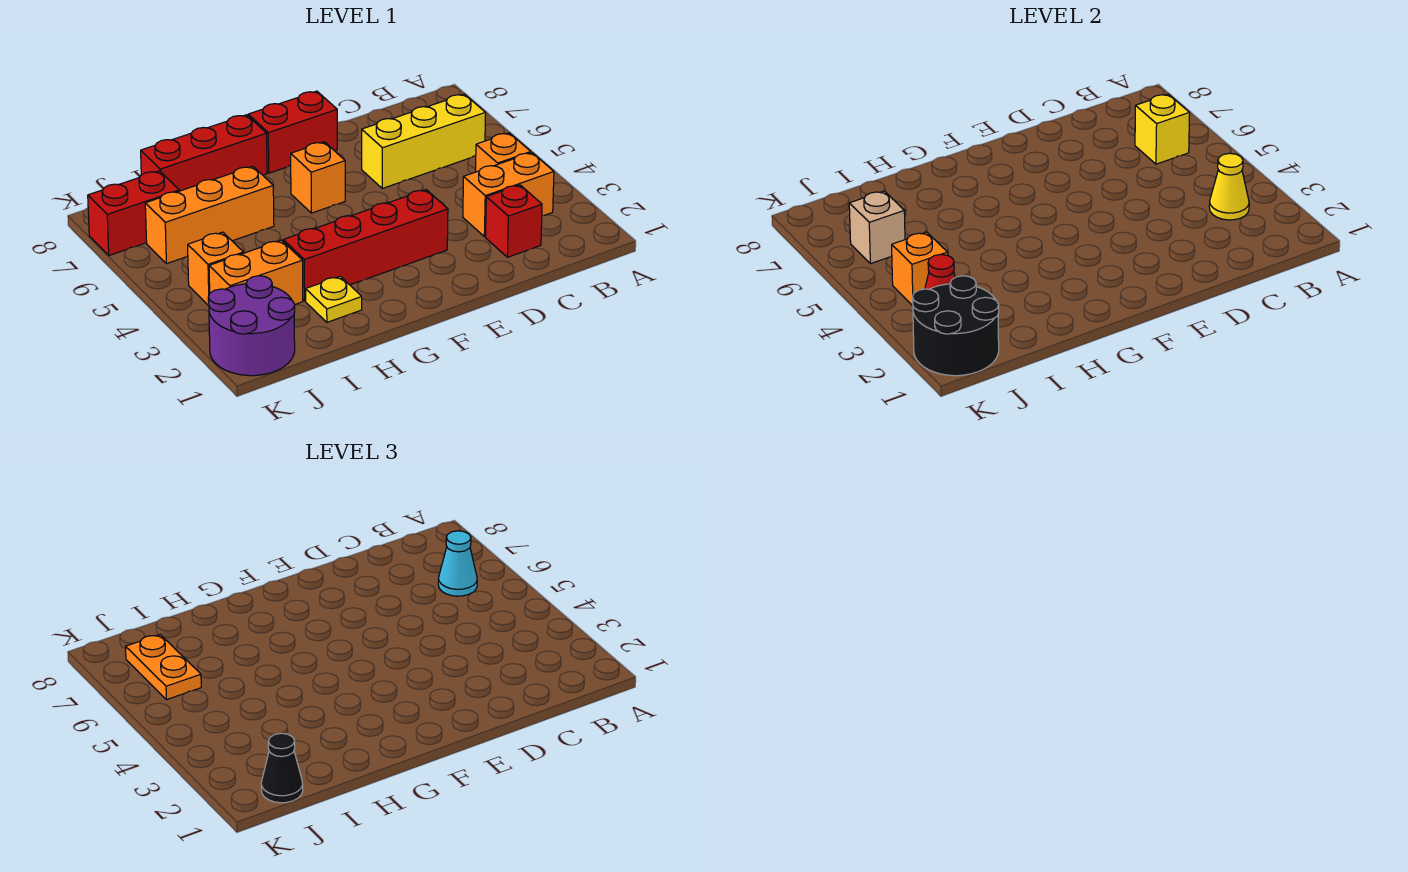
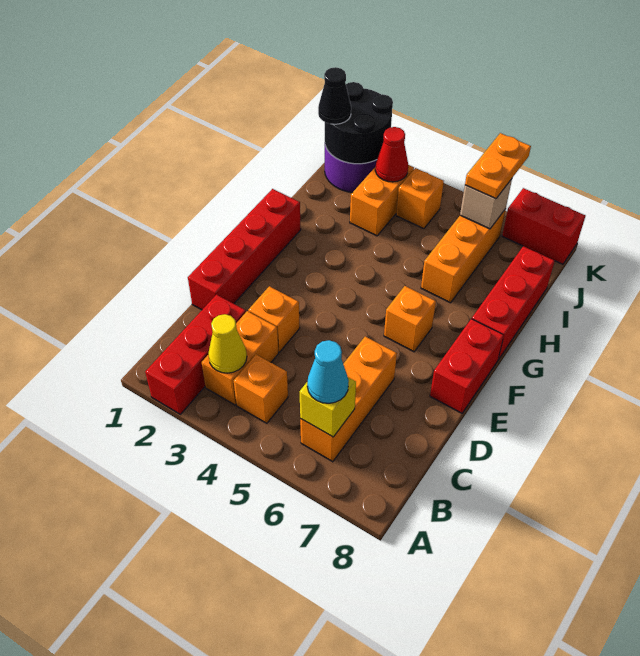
yellow 1x3 brick [362,94,486,188] -> orange 1x3 brick [300,337,397,462]
red 1x1 brick [486,185,542,257] -> red 1x3 brick [145,294,246,414]
red 1x4 brick [283,190,448,301] -> red 1x4 brick moved to [188,189,301,310]
yellow 1x1 plate [306,276,362,322] -> none
orange 1x1 brick [892,232,948,306] -> orange 1x1 brick moved to [248,286,300,352]
orange 1x2 plate [126,635,201,700] -> orange 1x2 plate turned to [465,133,531,199]
red 1x2 brick [88,171,179,256] -> red 1x2 brick turned to [502,188,585,264]

